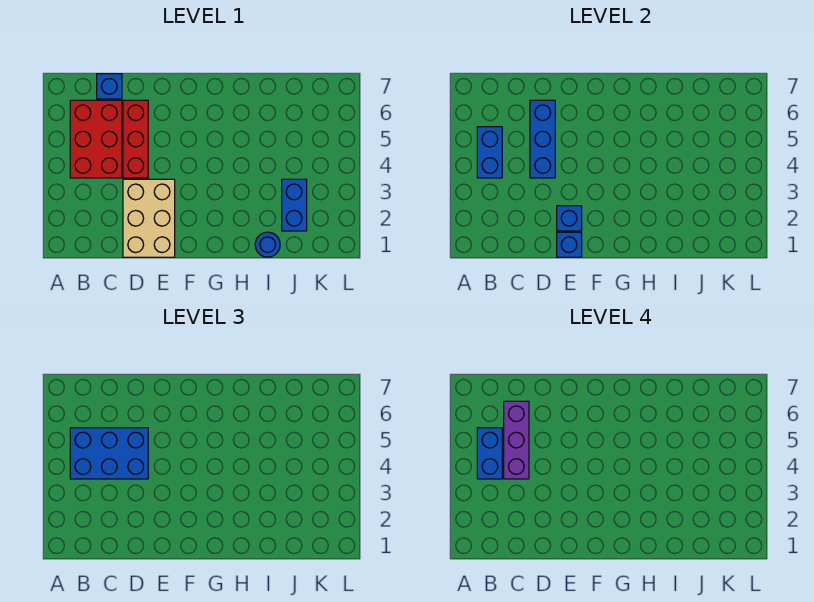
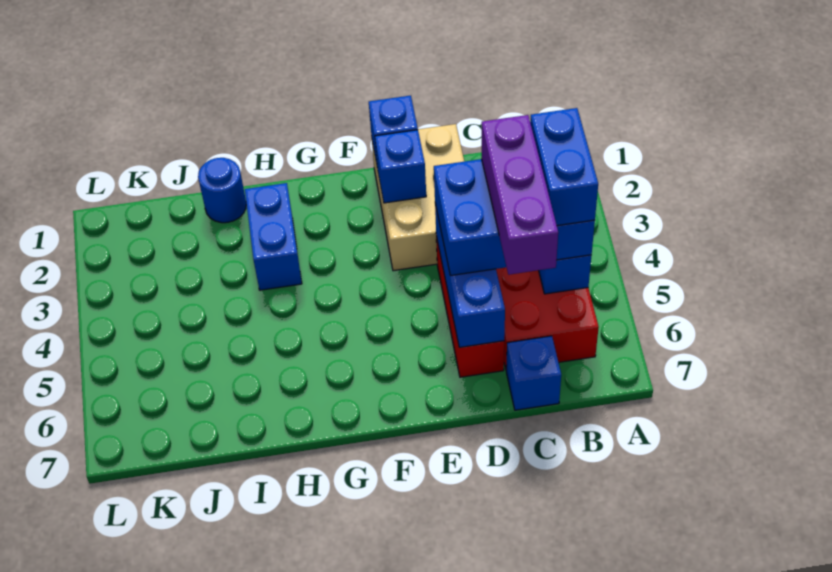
blue 1x2 brick [282,179,307,231] -> blue 1x2 brick moved to [245,183,302,290]

